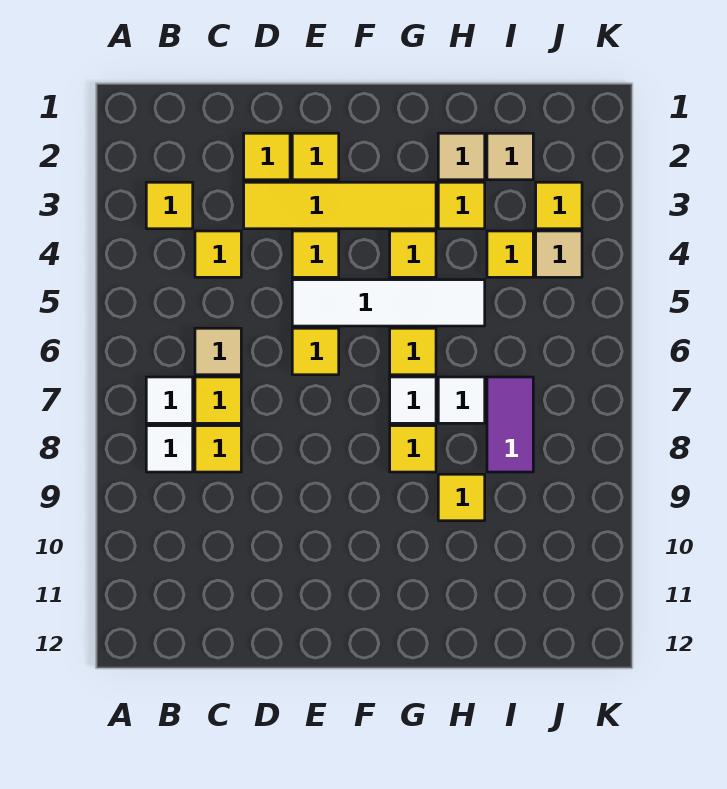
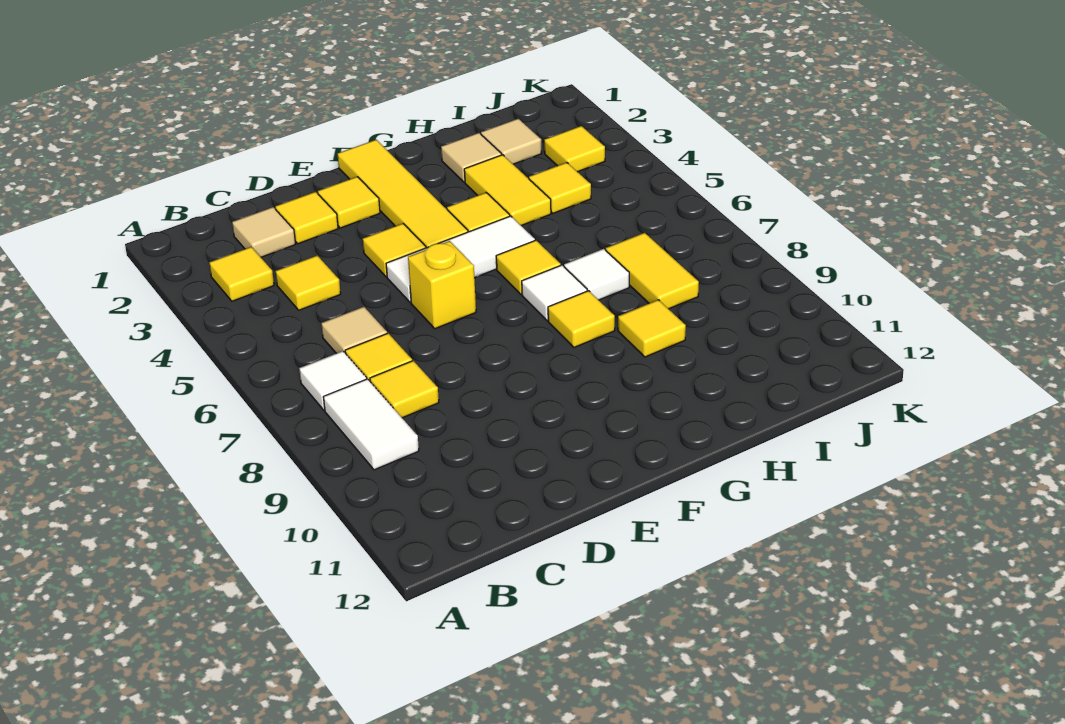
white 1x1 tile [146,426,193,472] -> white 1x2 tile [323,379,419,470]
yellow 1x4 tile [244,182,436,229] -> yellow 1x4 tile turned to [338,140,468,248]
white 1x4 tile [292,280,485,326] -> white 1x3 tile [386,216,535,302]
yellow 1x1 tile [292,328,339,375] -> yellow 1x1 brick [408,241,476,329]
yellow 1x1 tile [438,182,485,229] -> yellow 1x2 tile [464,155,551,226]
purple 1x2 tile [487,377,533,472] -> yellow 1x2 tile [606,233,699,309]
tan 1x1 tile [536,231,582,277] -> tan 1x1 tile moved to [232,207,295,257]

